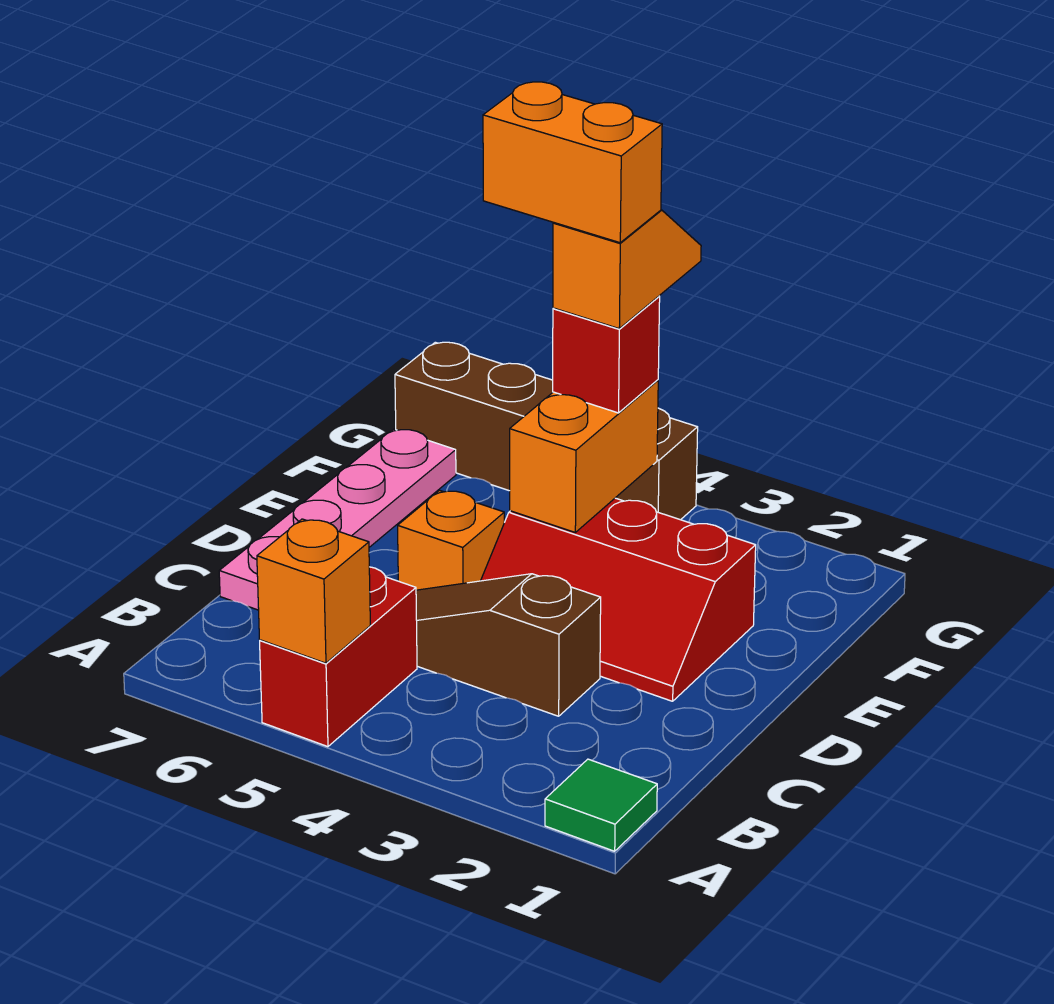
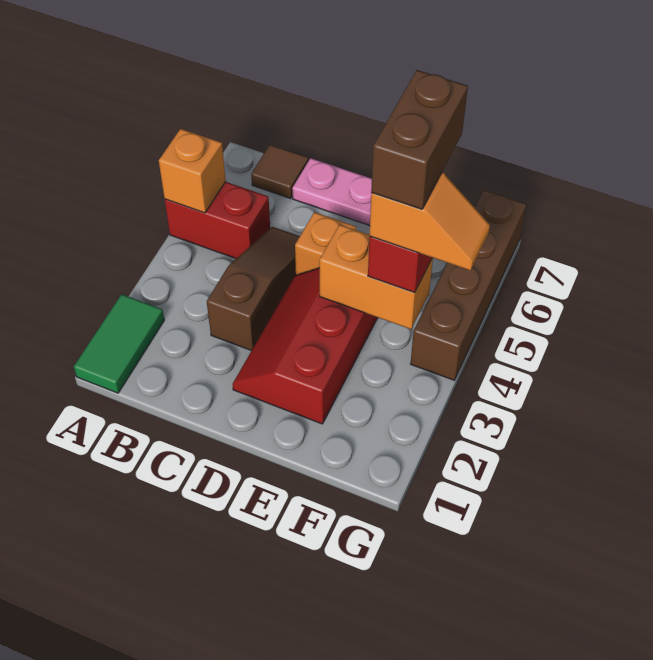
green 1x1 tile [545,759,657,851] -> green 1x2 tile [74,294,164,393]
none -> brown 1x1 tile [251,145,309,198]
orange 1x2 brick [483,82,662,243] -> brown 1x2 brick [371,70,468,209]

